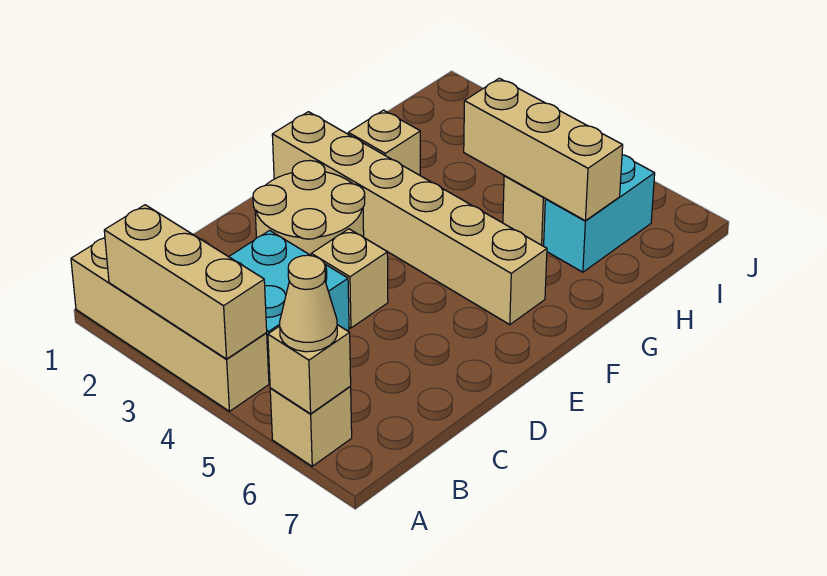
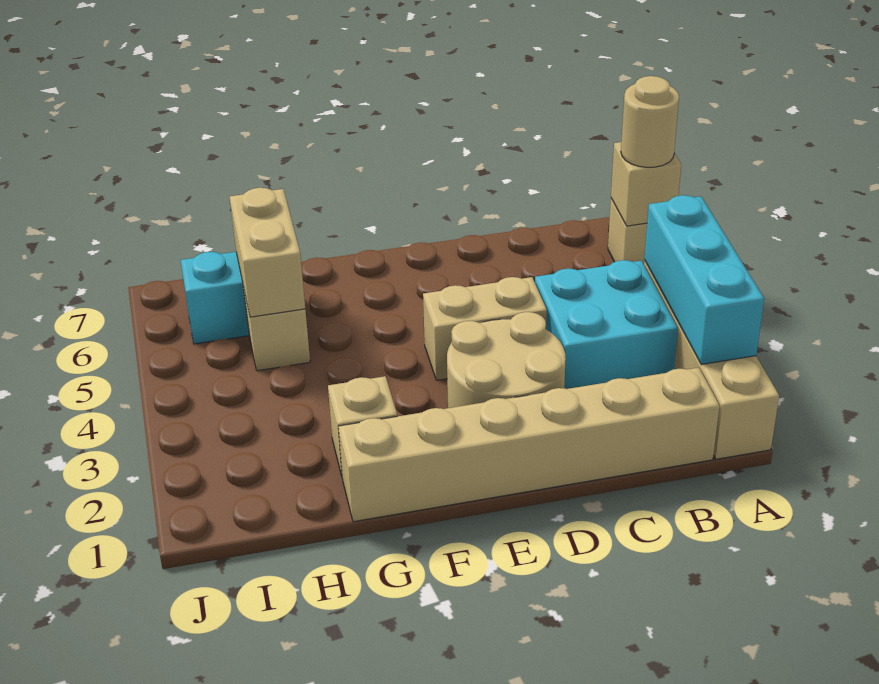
tan 1x3 brick [104,205,267,359] -> cyan 1x3 brick [645,195,764,365]
tan 1x1 cone [280,255,337,352] -> tan 1x1 round brick [621,76,679,167]
tan 1x1 brick [311,229,388,328] -> tan 1x2 brick [423,277,547,380]
tan 1x6 brick [272,112,547,325] -> tan 1x6 brick turned to [338,368,720,522]
tan 1x3 brick [464,78,623,221] -> tan 1x2 brick [230,188,305,317]

